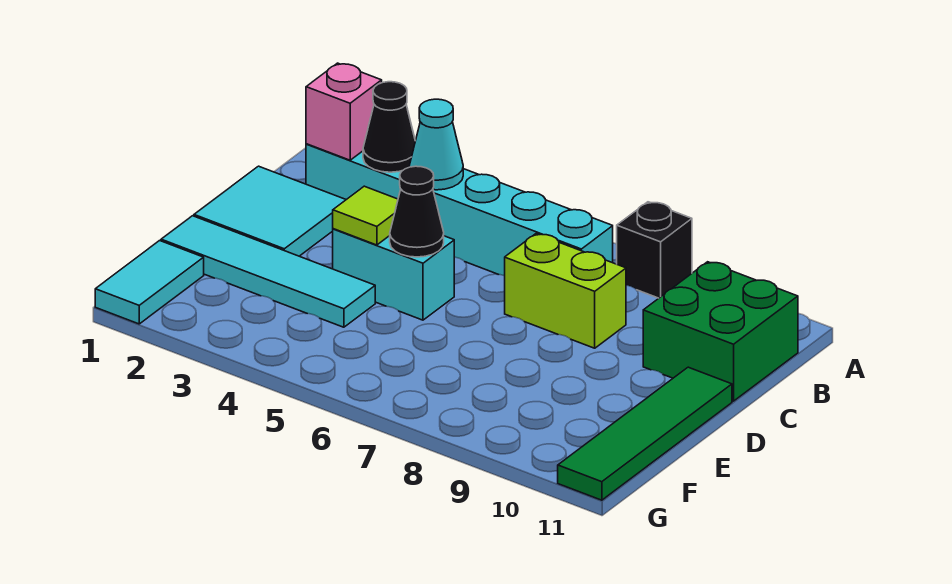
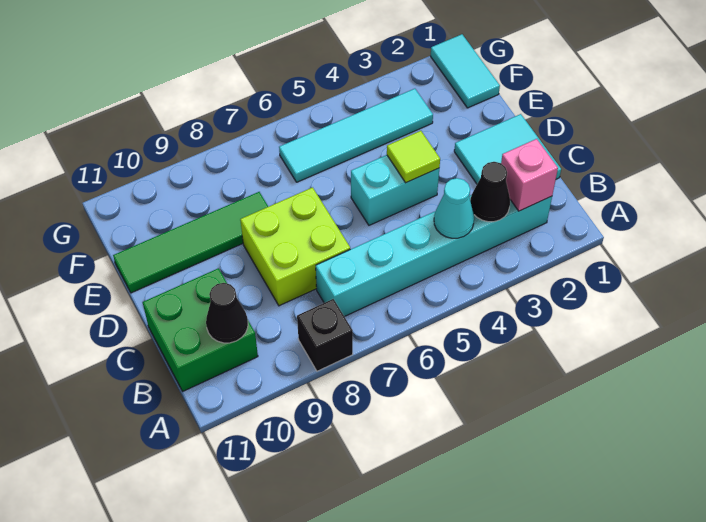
lime 1x2 brick [505,234,626,348] -> lime 2x2 brick [240,187,350,306]
black 1x1 cone [390,166,444,257] -> black 1x1 cone moved to [206,283,248,343]
green 1x4 tile [558,367,732,500] -> green 1x4 tile turned to [113,192,268,293]
cyan 1x4 tile [161,216,375,327] -> cyan 1x4 tile moved to [279,89,433,182]

